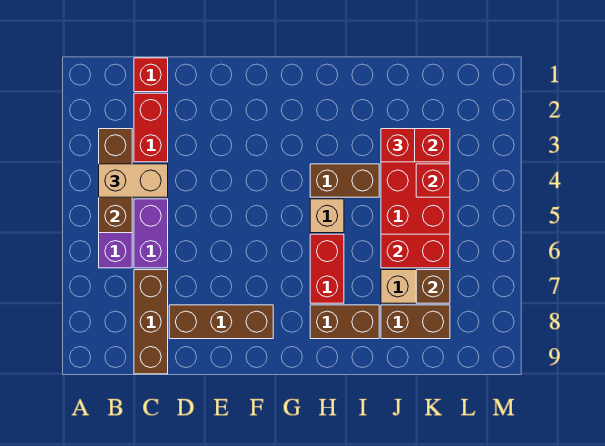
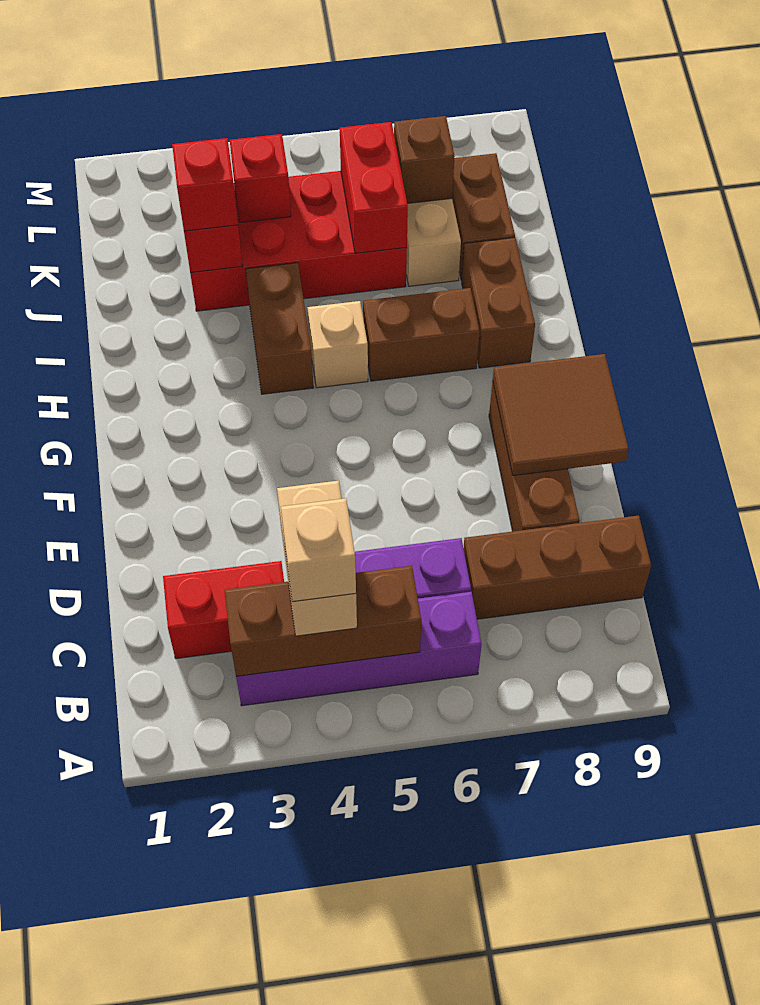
none -> tan 1x1 brick [281,498,356,602]
red 1x1 brick [134,58,168,92] -> none
none -> brown 2x2 tile [493,354,629,476]
red 1x2 brick [310,234,344,303] -> brown 1x2 brick [363,288,480,381]

